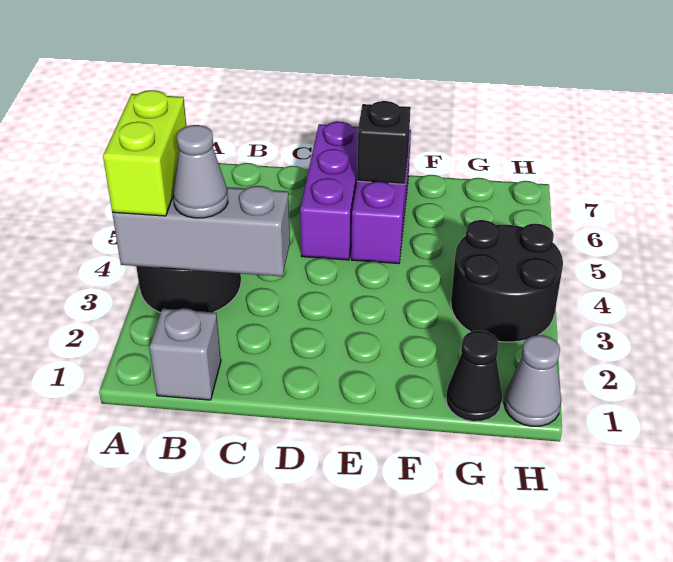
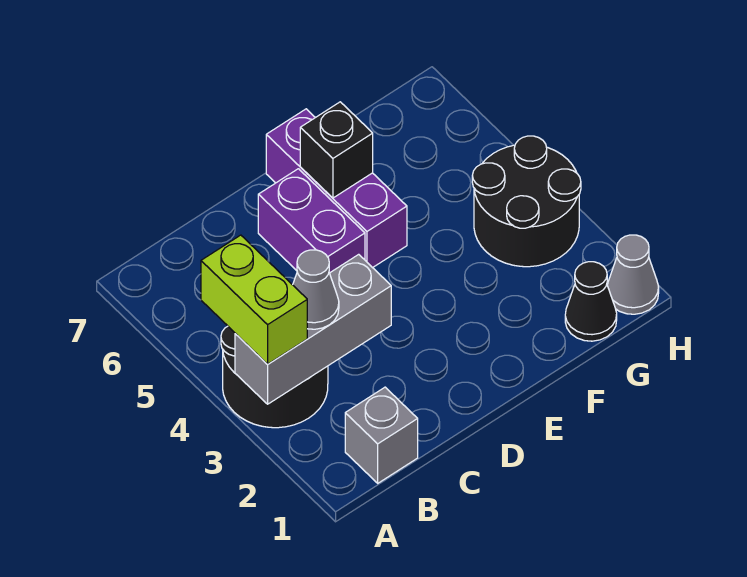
purple 1x3 brick [300,122,358,260] -> purple 1x2 brick [258,169,365,273]

